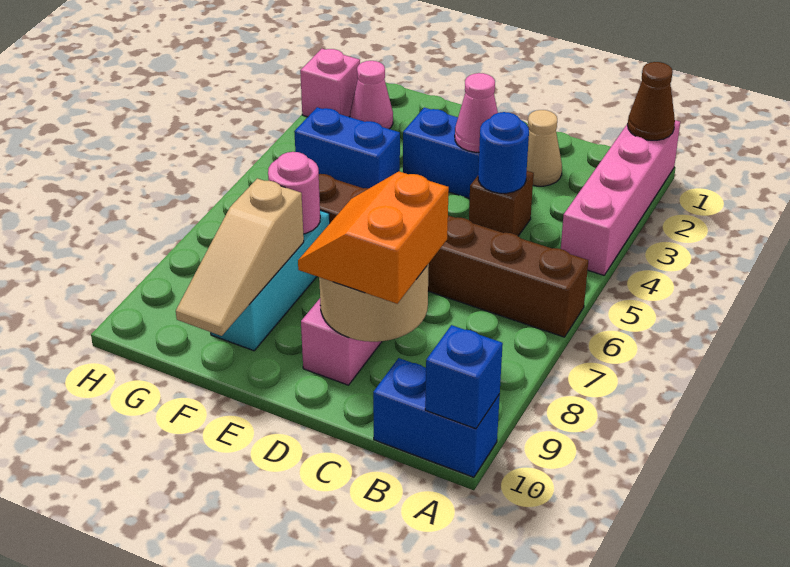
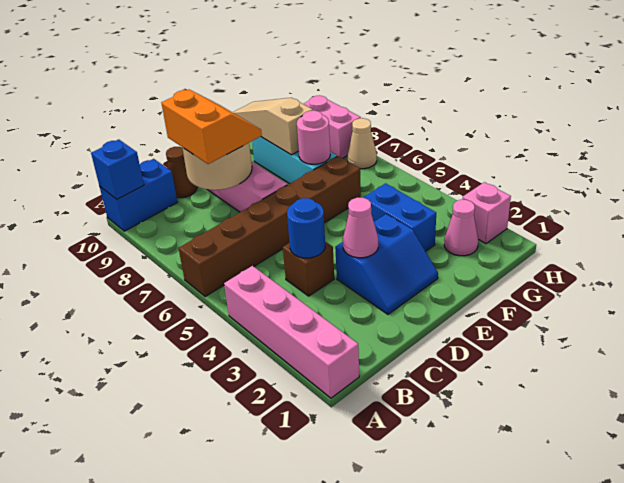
brown 1x1 cone [628,62,675,140] -> brown 1x1 cone moved to [166,147,197,198]
tan 1x1 cone [527,110,562,186] -> tan 1x1 cone moved to [347,118,377,169]
blue 1x2 brick [294,107,400,188] -> blue 1x2 brick turned to [363,183,436,251]
none -> pink 1x2 brick [304,95,361,158]

